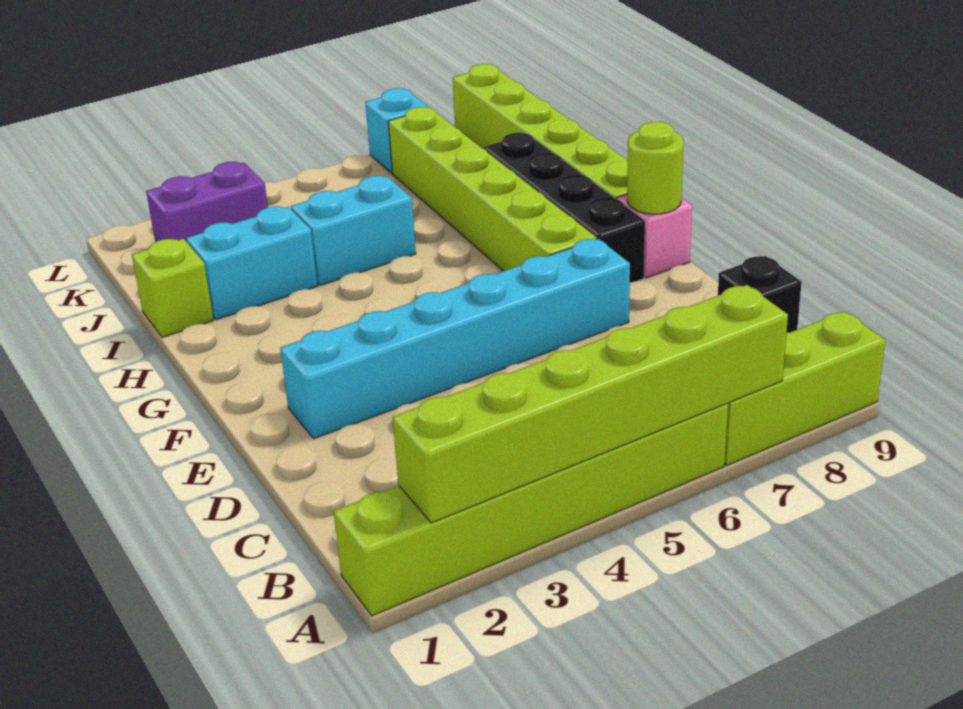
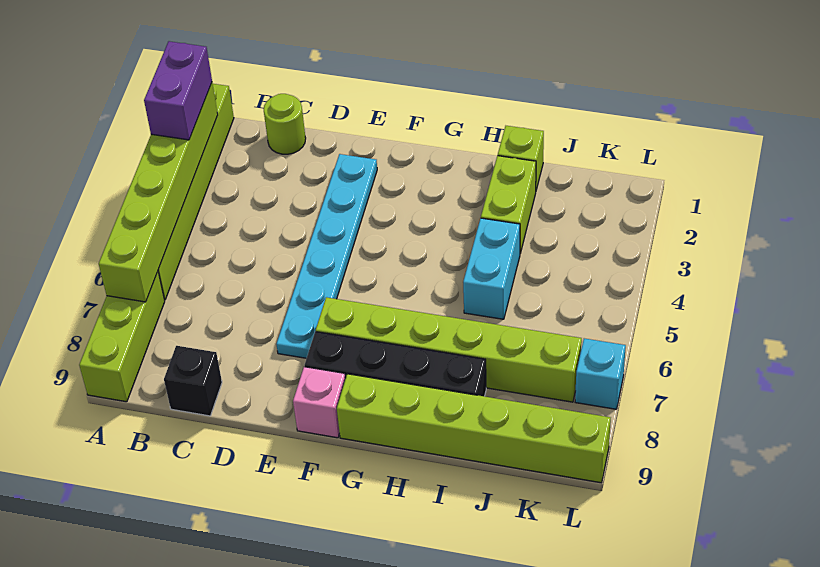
cyan 1x6 brick [280,239,630,439] -> cyan 1x6 plate [276,154,377,358]
lime 1x1 round brick [627,122,684,214] -> lime 1x1 round brick moved to [264,94,306,154]
cyan 1x2 brick [186,206,317,320] -> lime 1x2 brick [481,156,536,253]
purple 1x2 brick [146,162,268,242] -> purple 1x2 brick moved to [144,41,212,140]

